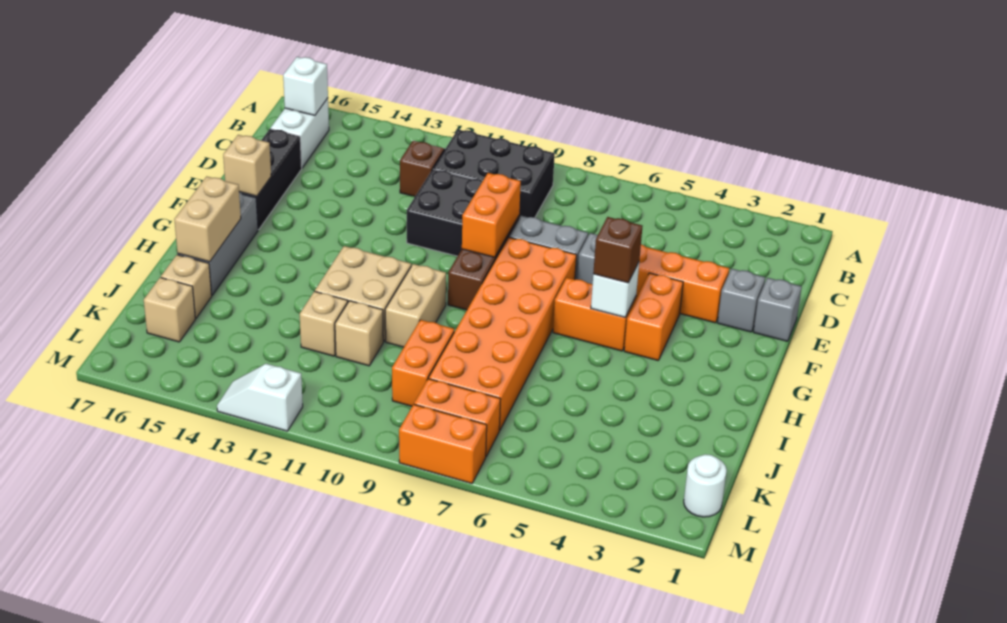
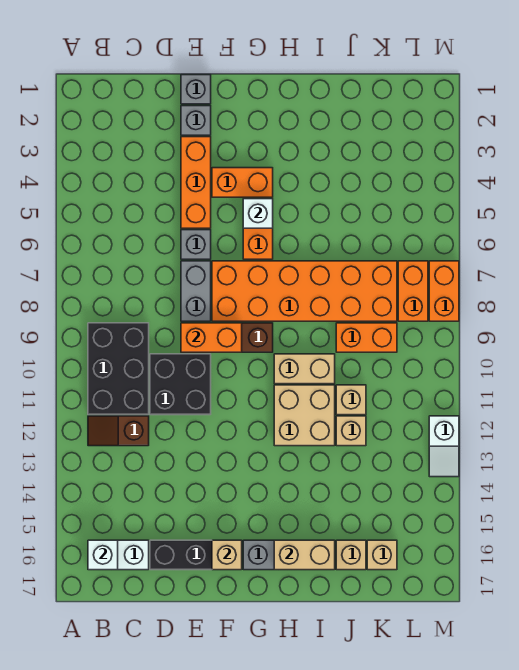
brown 1x1 brick [593,217,643,283] -> none
white 1x1 round brick [684,454,727,517] -> none

